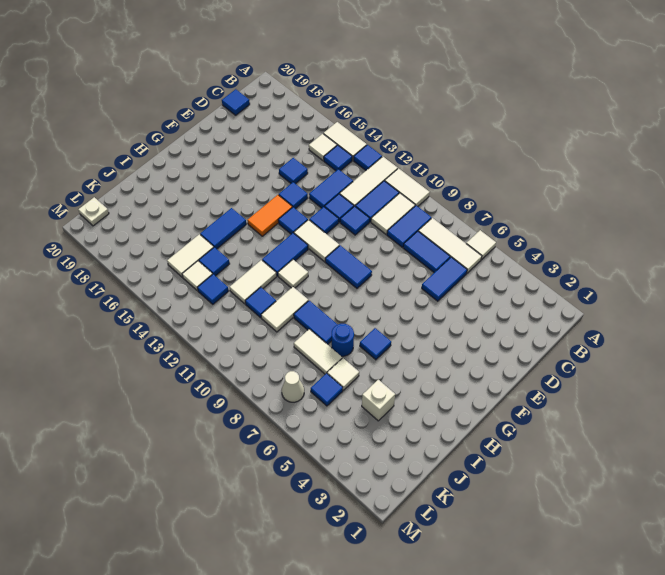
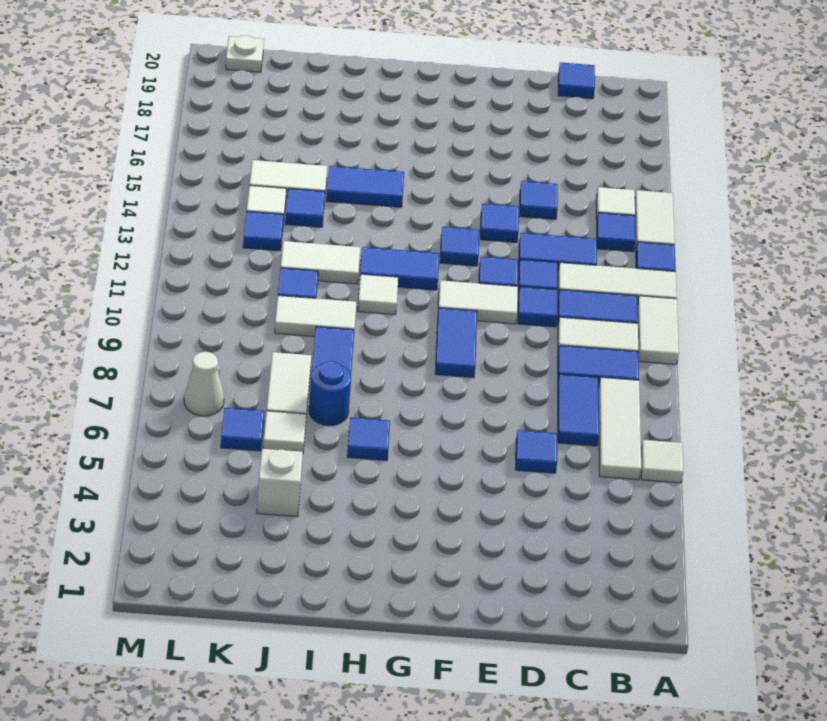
blue 1x2 tile [422,257,467,301] -> blue 1x1 tile [516,430,557,473]
white 1x2 tile [294,220,339,262] -> white 1x2 tile turned to [438,280,518,324]
orange 1x2 tile [247,195,292,236] -> none

